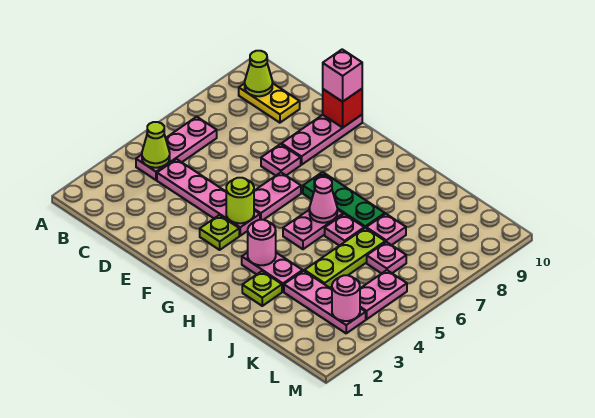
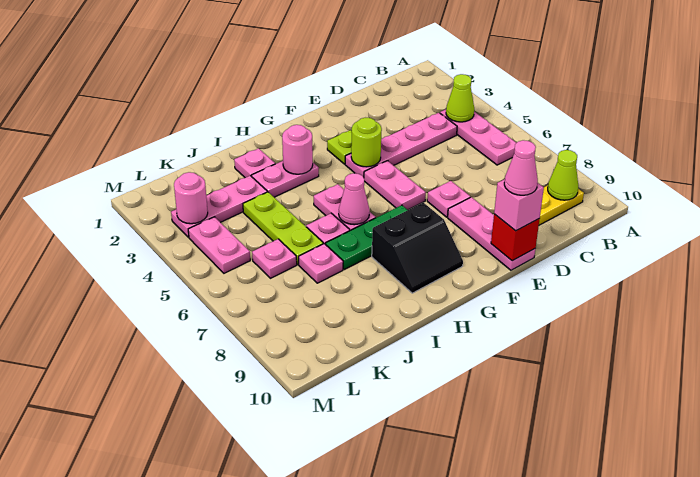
none -> pink 1x1 cone [504,140,538,195]
none -> black 2x2 slope [372,203,463,293]
lime 1x1 plate [242,271,282,306] -> pink 1x1 plate [234,148,275,178]

